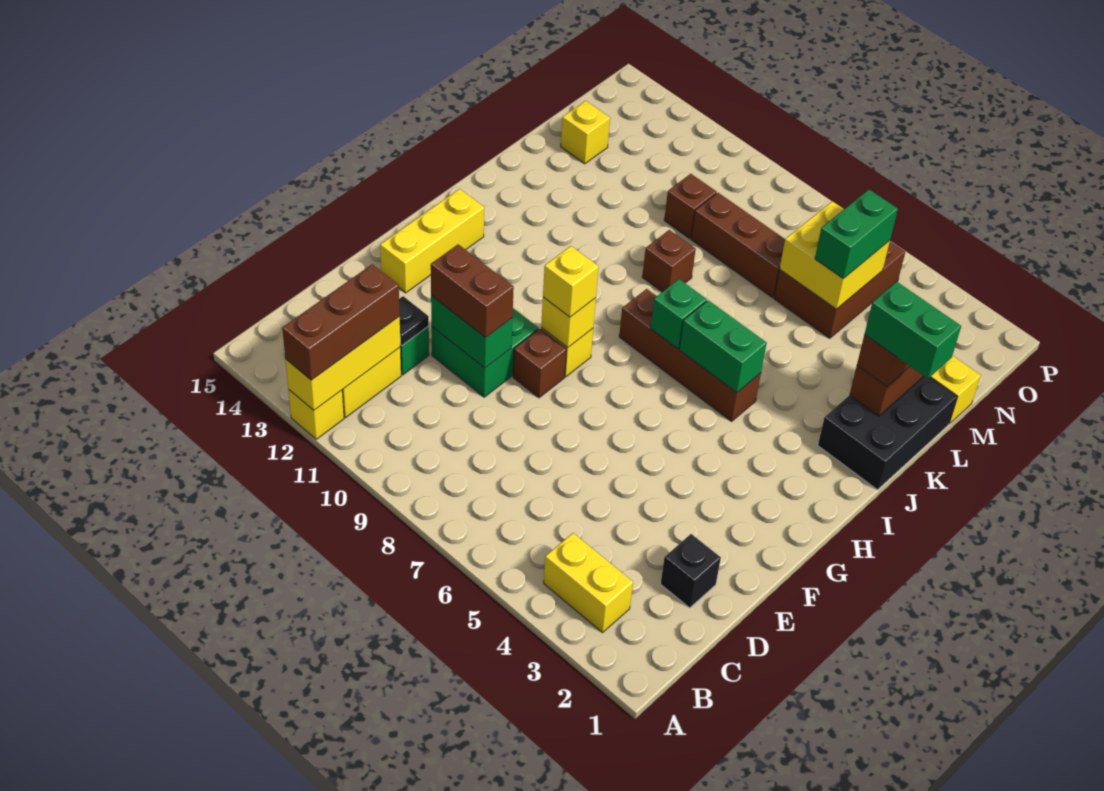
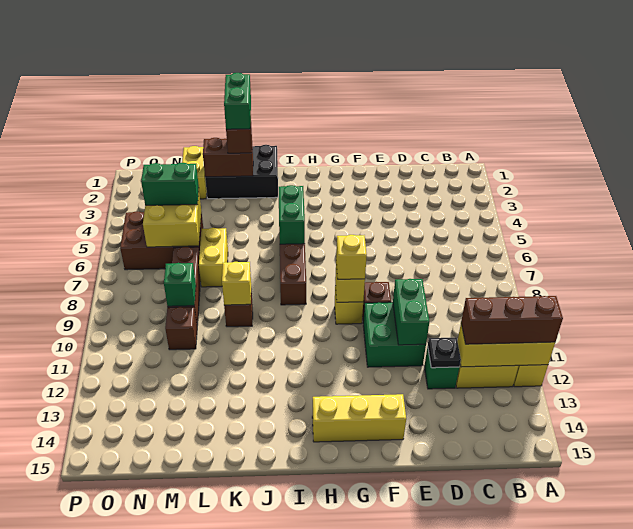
yellow 1x2 brick [544,533,633,633] -> yellow 1x2 brick moved to [199,228,228,287]
black 1x1 brick [661,534,721,608] -> none
brown 1x2 brick [431,244,514,338] -> none
green 1x1 brick [651,279,707,349] -> green 1x1 brick moved to [164,263,196,306]
yellow 1x1 brick [561,101,610,164] -> yellow 1x1 brick moved to [222,262,251,305]

